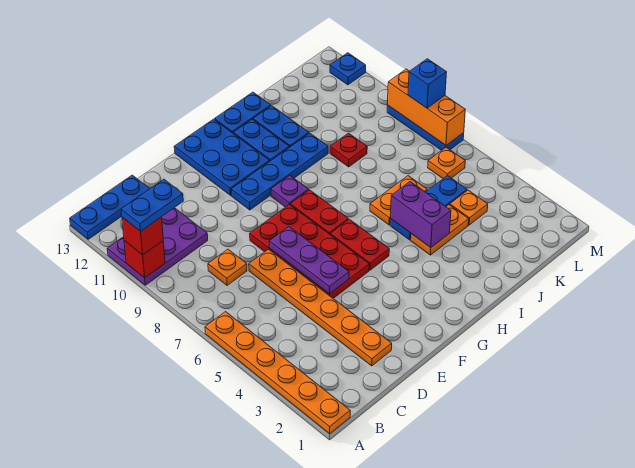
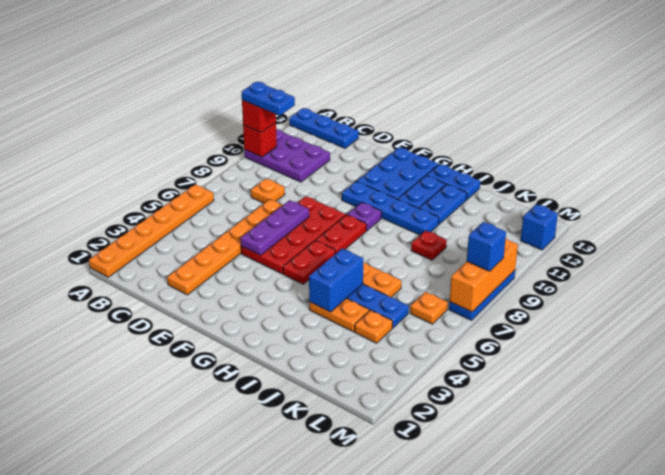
purple 1x2 brick [391,182,451,248] -> blue 1x2 brick [309,248,363,312]
blue 1x1 plate [330,53,366,85] -> blue 1x1 brick [521,204,558,250]

